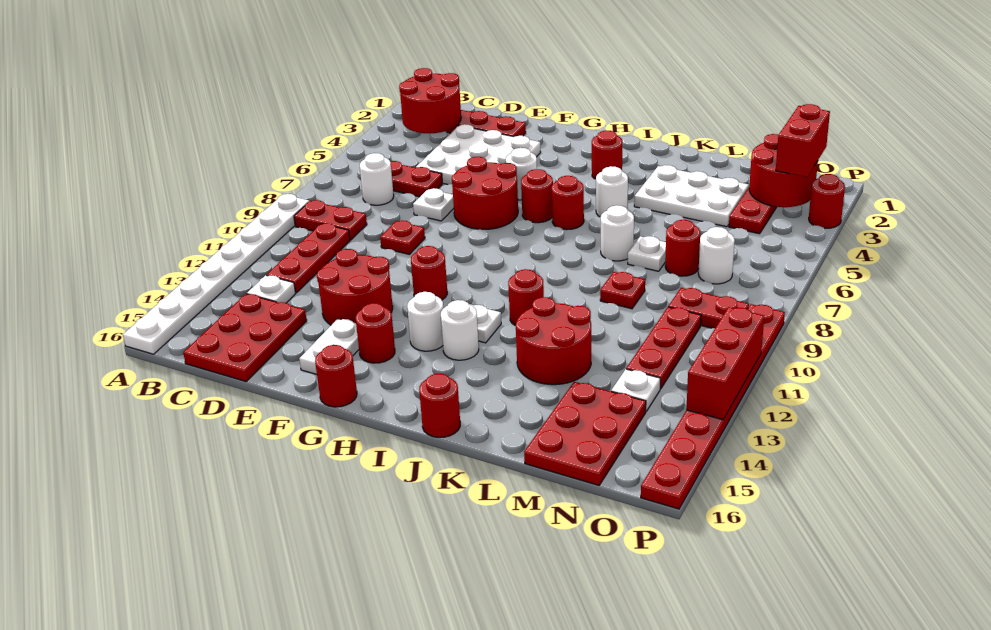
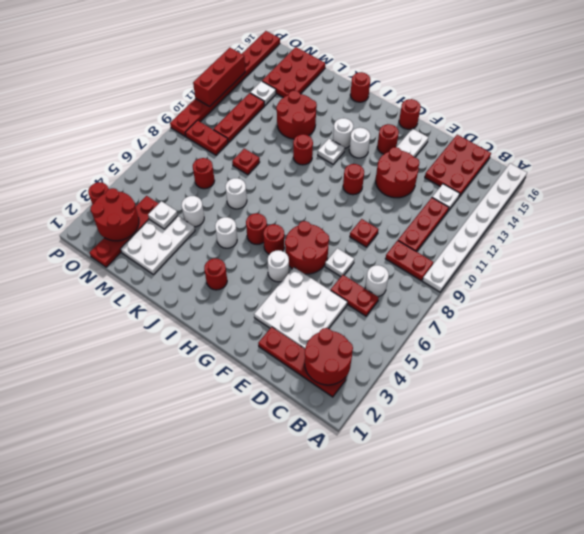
white 2x3 plate [634,165,749,227] -> white 2x3 plate turned to [121,216,195,274]
white 1x1 plate [628,236,666,271] -> white 1x1 plate moved to [148,201,178,229]
white 1x1 round brick [698,227,735,284] -> white 1x1 round brick moved to [182,196,204,227]
red 1x2 brick [776,104,830,177] -> none

